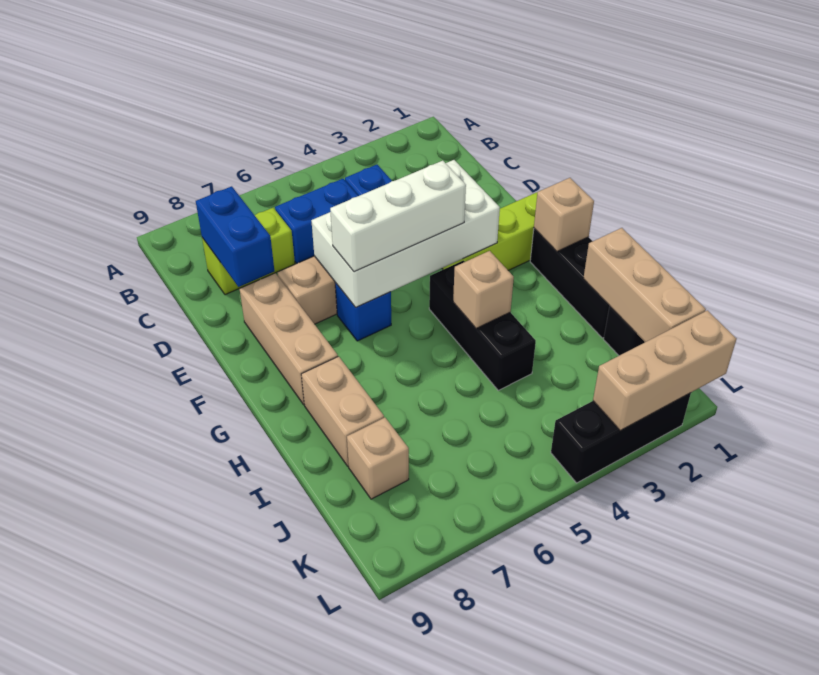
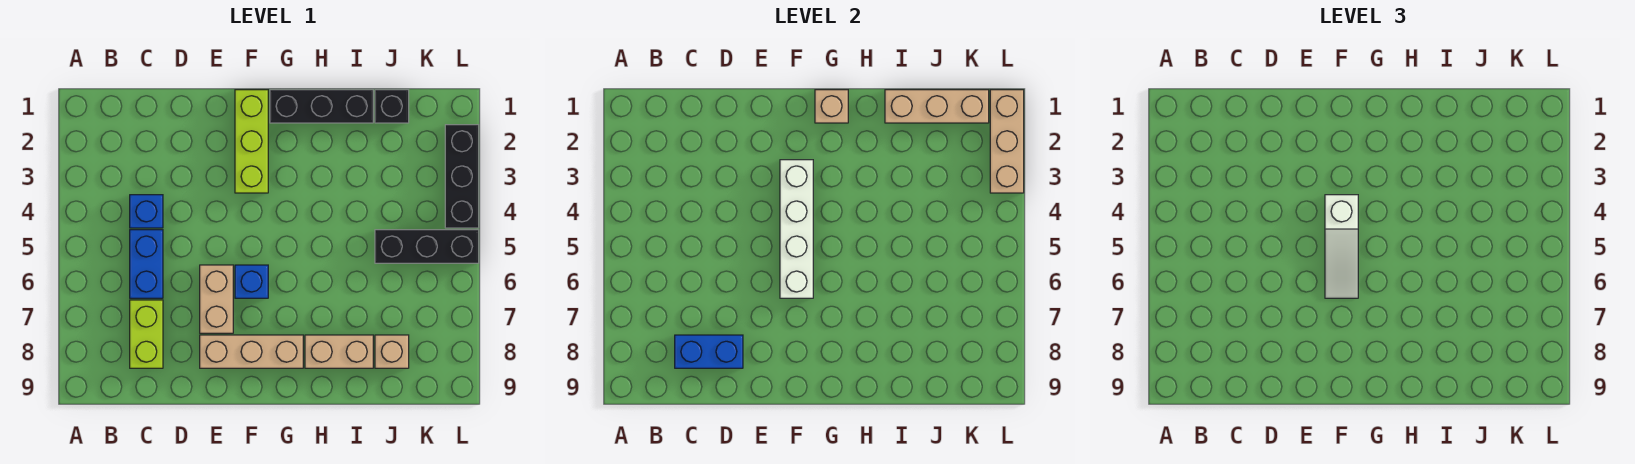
white 2x4 brick [311,160,500,307] -> white 1x4 brick [780,160,813,298]
white 1x3 brick [330,161,466,272] -> white 1x3 slope [1325,195,1358,298]
black 1x3 brick [429,261,536,390] -> black 1x3 brick moved to [375,230,479,263]
tan 1x1 brick [453,251,514,328] -> none

